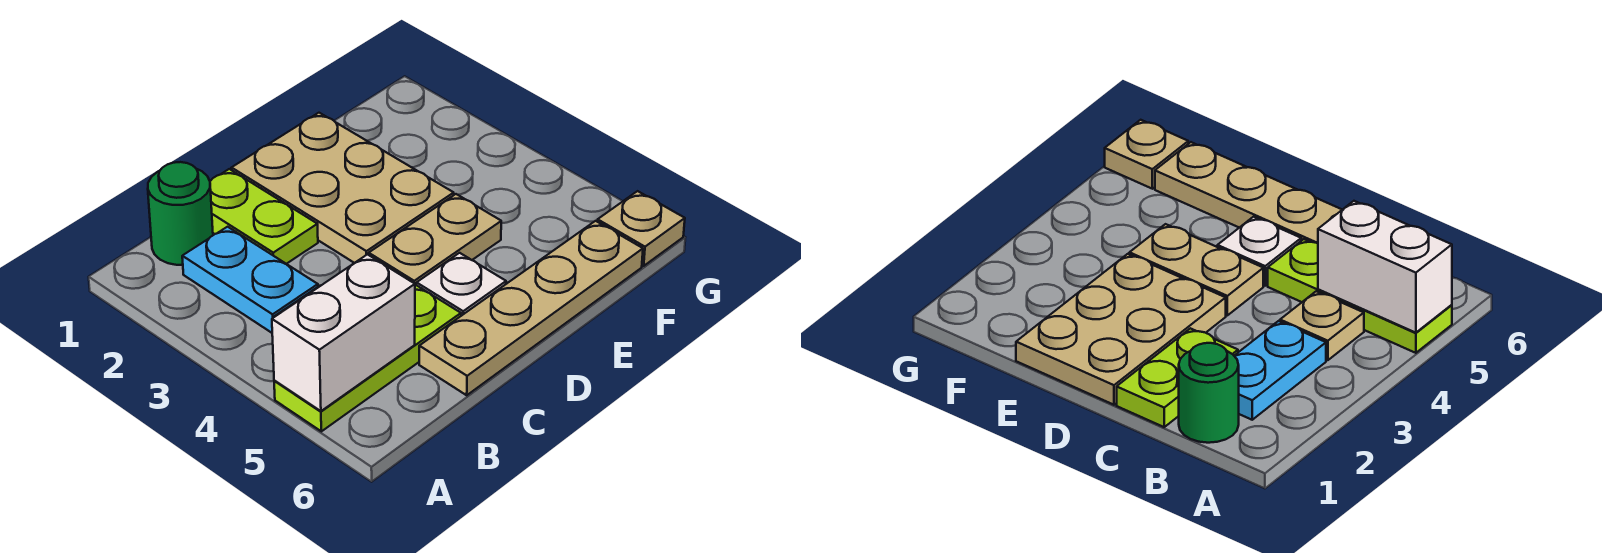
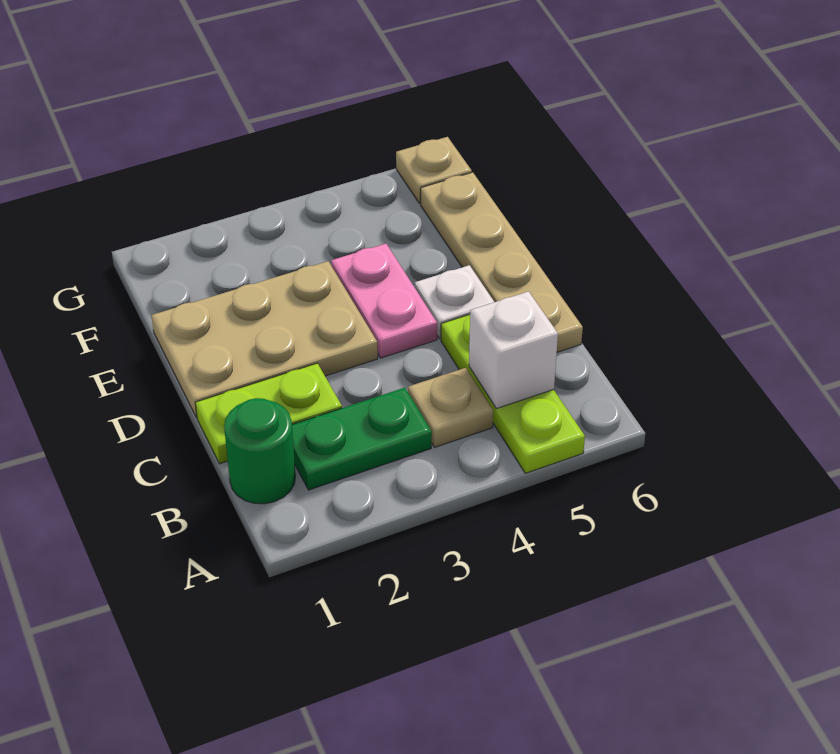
white 1x2 brick [272,254,415,411] -> white 1x1 brick [469,291,558,409]
cyan 1x2 plate [182,227,318,333] -> green 1x2 plate [292,388,432,490]
tan 1x2 plate [369,194,501,285] -> pink 1x2 plate [331,244,437,358]

